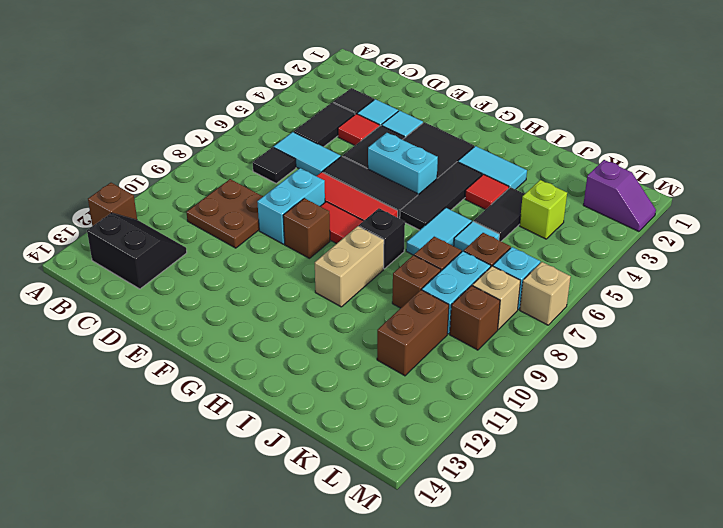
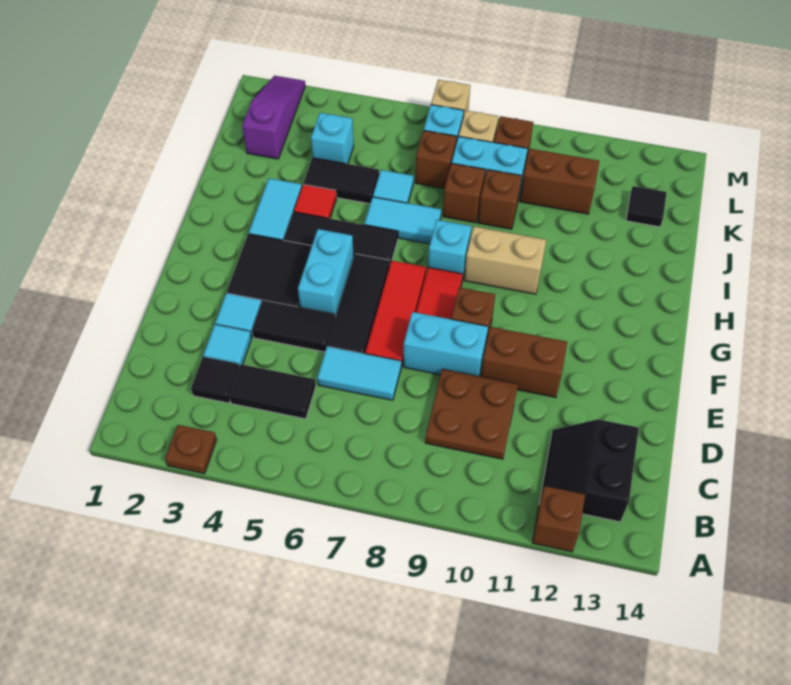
none -> brown 1x1 plate [165,425,217,474]
cyan 1x2 tile [274,132,341,176] -> cyan 1x2 tile turned to [317,346,401,400]
black 1x1 tile [253,147,296,183] -> black 1x1 tile moved to [626,186,667,227]
red 1x1 tile [338,114,380,145] -> none
none -> brown 1x2 brick [481,327,567,397]
black 1x1 brick [359,208,405,269] -> cyan 1x1 brick [428,220,472,280]
lime 1x1 brick [520,180,567,239] -> cyan 1x1 brick [311,113,354,164]
purple 1x2 slope [583,160,656,232] -> purple 1x3 slope [242,76,305,159]

